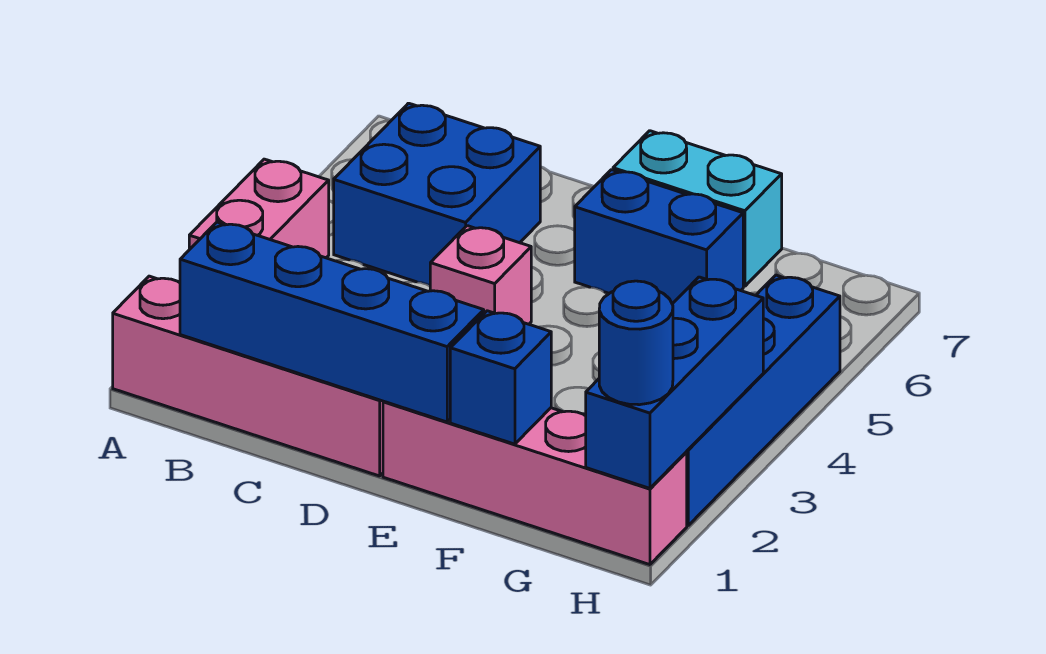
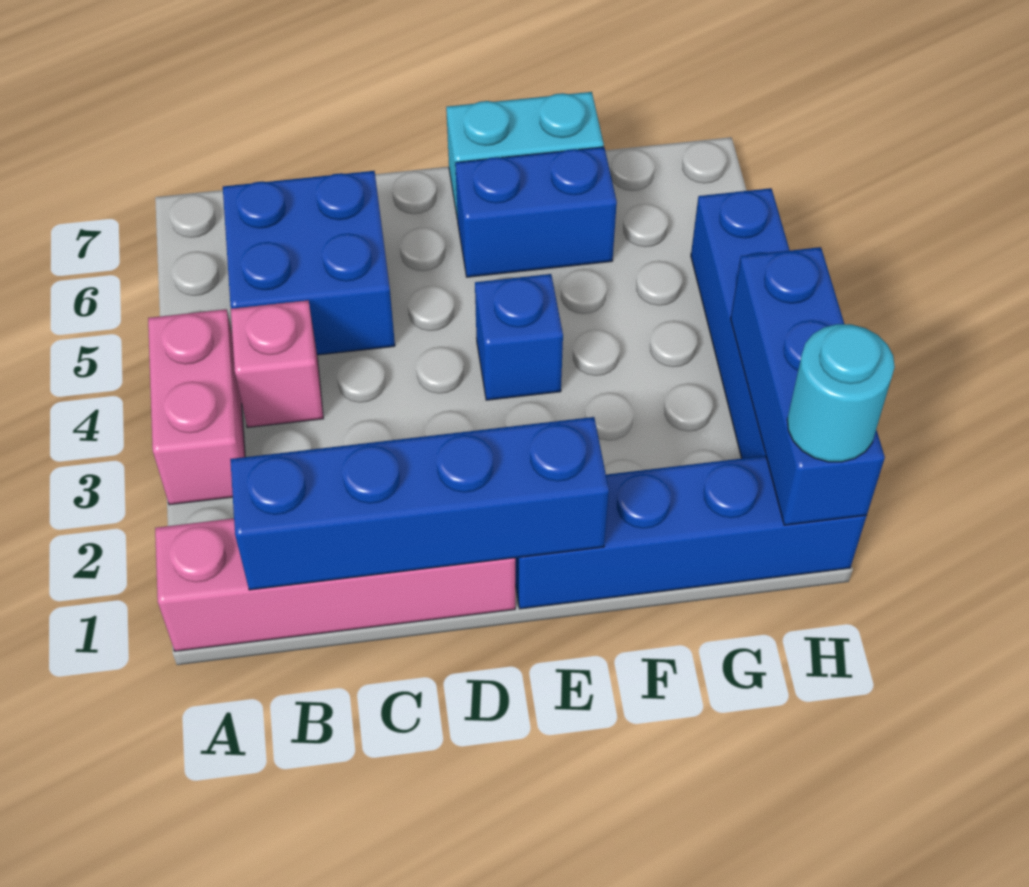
pink 1x1 brick [430,226,531,324] -> pink 1x1 brick moved to [231,300,323,428]
pink 1x4 brick [383,401,687,565] -> blue 1x4 brick [515,456,867,609]
blue 1x1 brick [450,311,551,444] -> blue 1x1 brick moved to [475,274,563,400]
blue 1x1 round brick [599,281,673,405] -> cyan 1x1 round brick [787,324,895,462]

